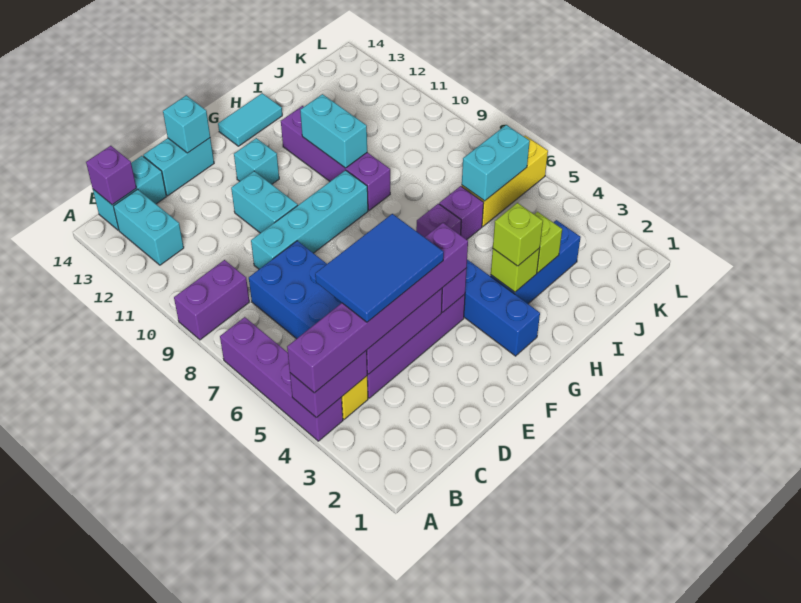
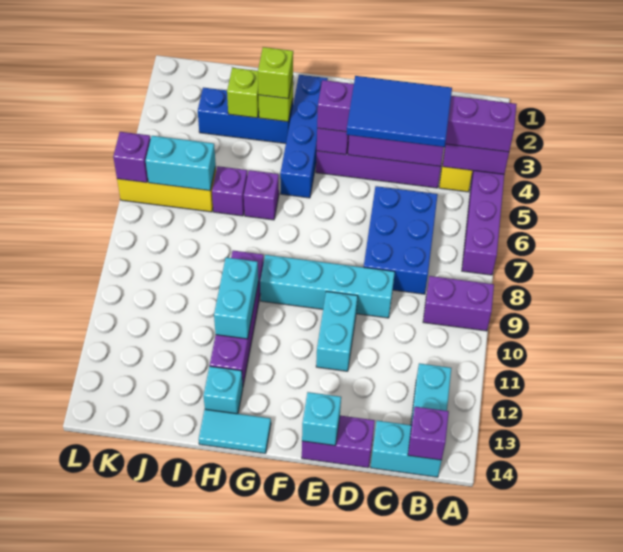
cyan 1x2 brick [143,138,214,196] -> purple 1x2 brick [302,416,375,468]
cyan 1x1 brick [234,138,279,184] -> cyan 1x1 brick moved to [204,366,243,414]
none -> purple 1x1 brick [113,132,151,183]

